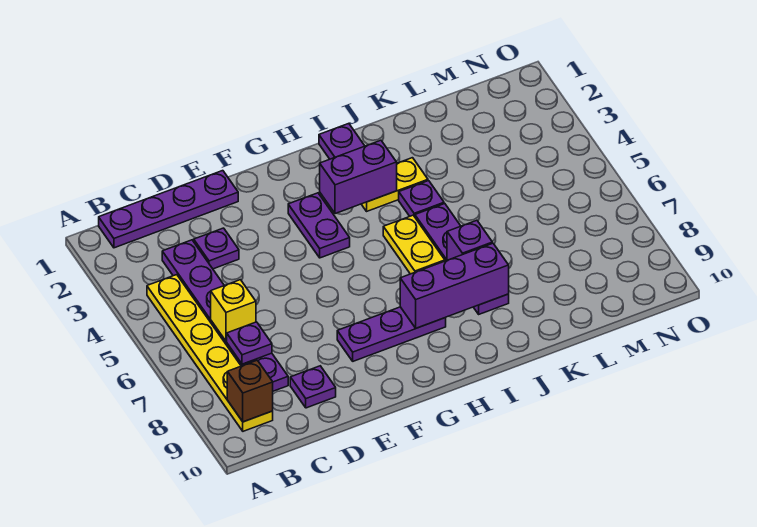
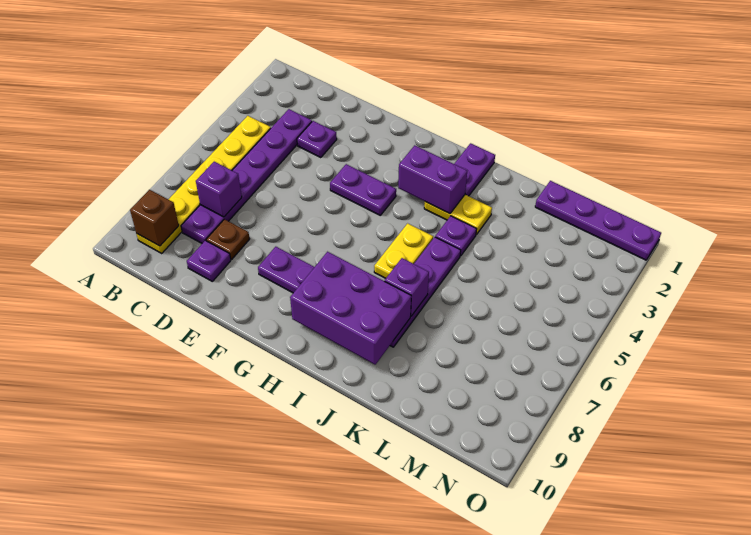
purple 1x4 plate [99,171,238,248] -> purple 1x4 plate moved to [535,181,661,260]
yellow 1x1 brick [211,280,256,341] -> none
purple 1x1 plate [227,322,272,364] -> purple 1x1 brick [196,162,242,217]
none -> brown 1x1 plate [206,219,249,259]
purple 1x2 plate [288,193,350,258] -> purple 1x2 plate turned to [330,164,396,215]
purple 1x3 brick [400,243,509,328] -> purple 2x3 brick [290,252,411,364]

